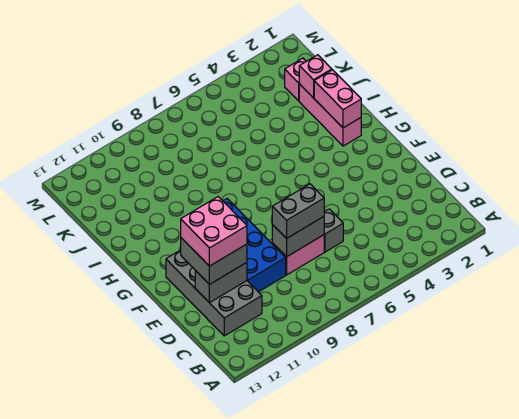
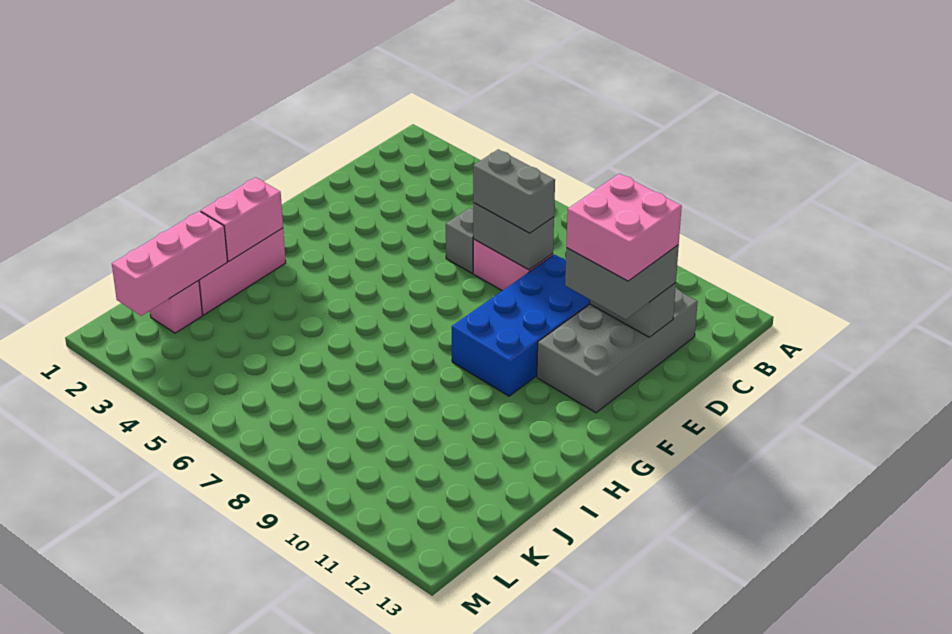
pink 1x1 brick [299,55,332,98] -> pink 1x3 brick [112,211,227,316]

